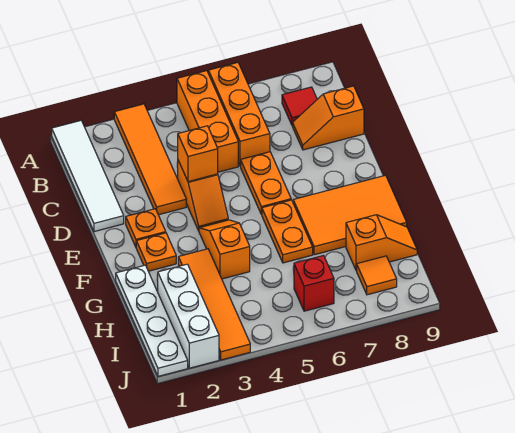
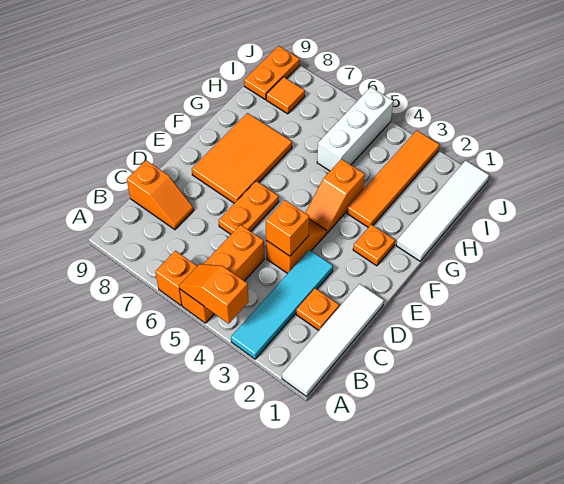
orange 1x4 tile [114,104,186,215] -> cyan 1x4 tile [231,250,333,359]
orange 1x3 brick [208,63,270,166] -> orange 1x1 brick [155,251,197,306]
red 1x1 tile [282,87,317,126] -> none
orange 1x1 plate [126,209,166,247] -> orange 1x1 plate moved to [296,288,339,330]
orange 1x2 plate [262,200,313,263] -> orange 1x2 plate moved to [244,46,300,99]
orange 2x3 tile [293,175,407,255] -> orange 2x3 tile turned to [192,113,292,203]
white 1x4 plate [116,265,188,376] -> white 1x4 tile [396,160,489,261]
white 1x3 brick [157,264,219,368] -> white 1x3 brick moved to [317,87,393,171]
orange 1x2 slope [346,215,417,271] -> orange 1x2 slope moved to [179,264,249,324]
red 1x1 brick [294,256,334,311] -> none

